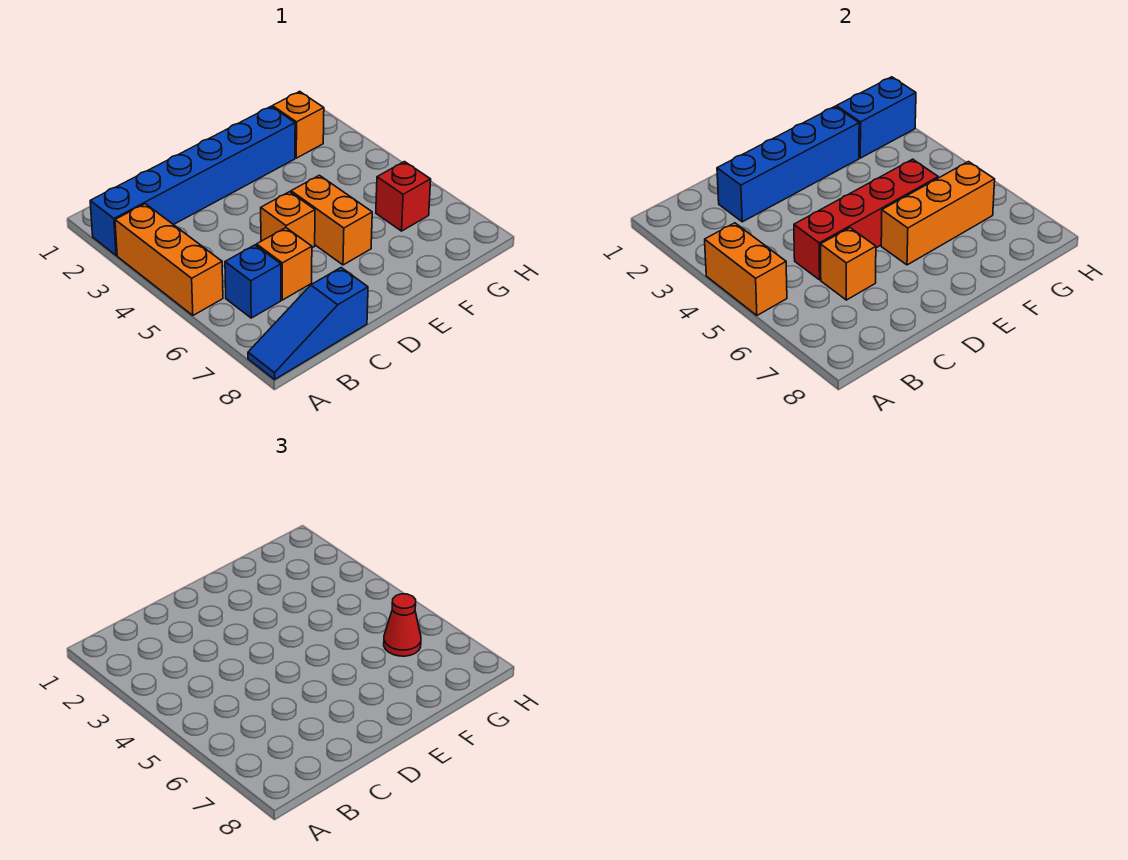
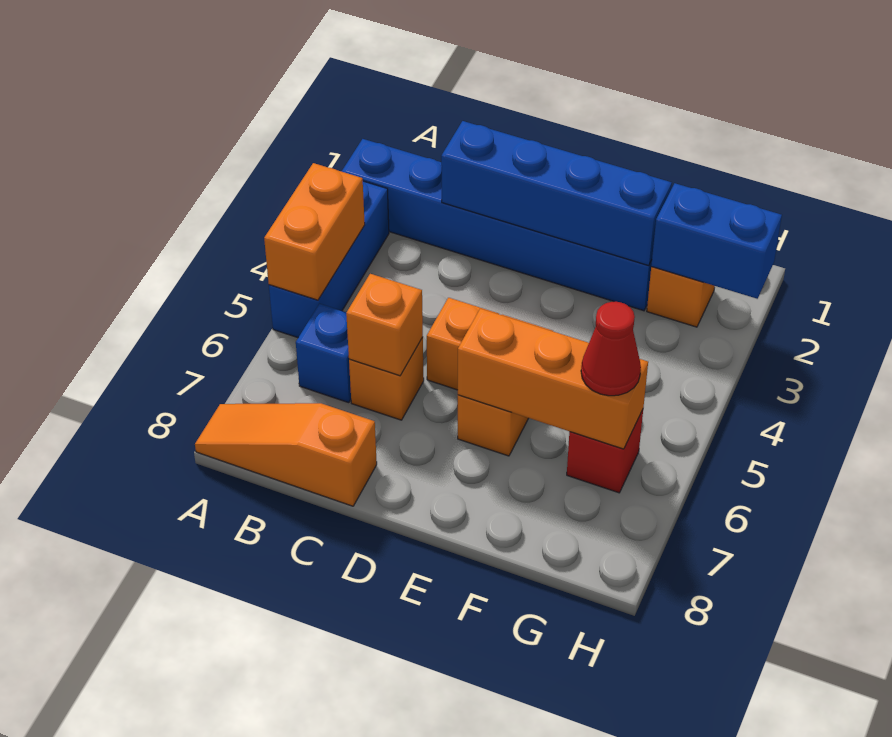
orange 1x3 brick [115,204,223,315] -> blue 1x3 brick [269,181,389,338]
blue 1x3 slope [248,268,368,379] -> orange 1x3 slope [195,403,377,506]
red 1x4 brick [794,159,938,280] -> none

